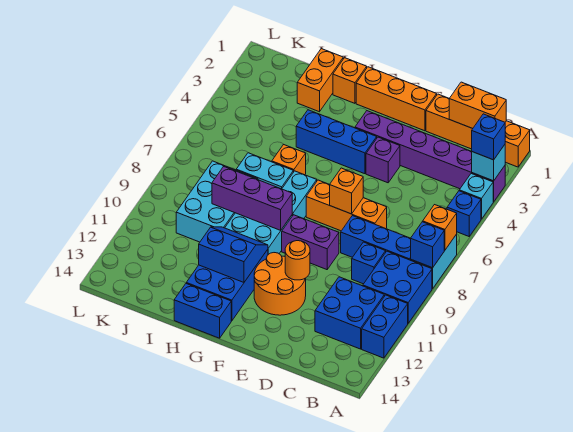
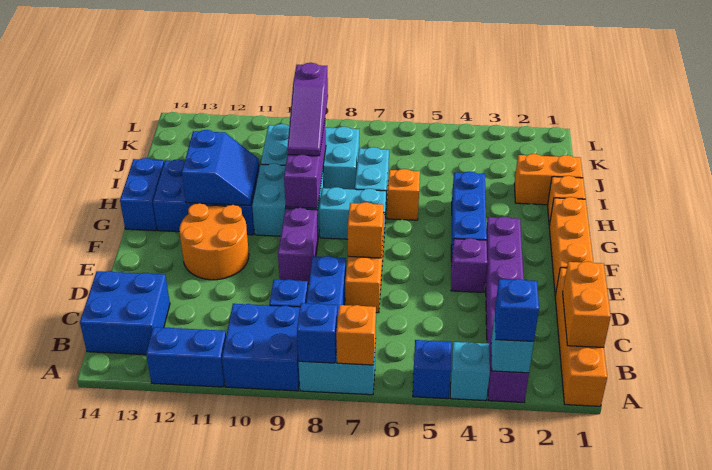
blue 2x2 brick [315,277,384,349] -> blue 2x2 brick moved to [80,271,170,355]
orange 1x1 round brick [285,241,310,280] -> none
none -> purple 1x3 slope [287,63,328,156]

